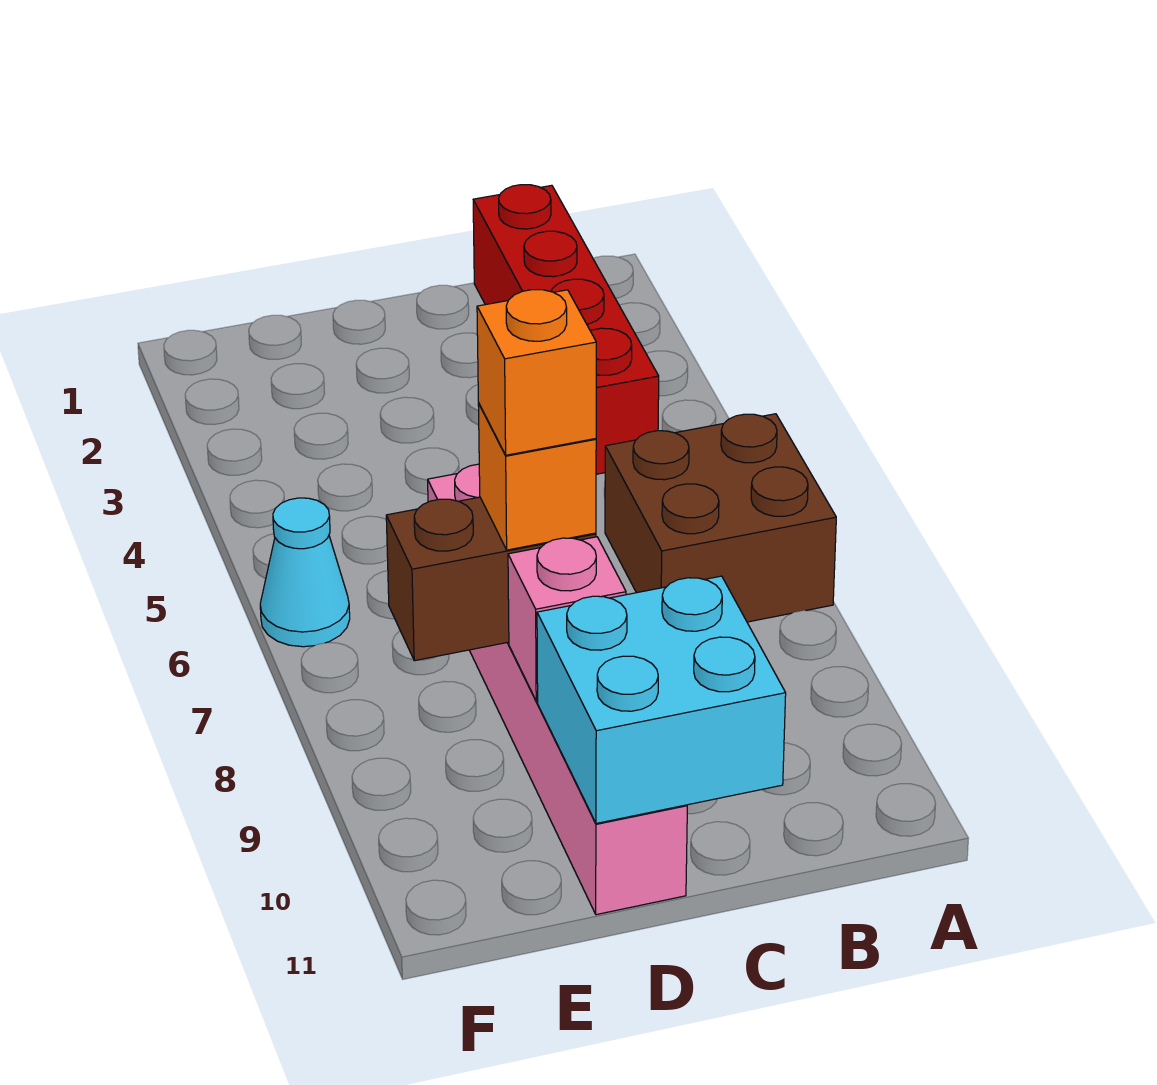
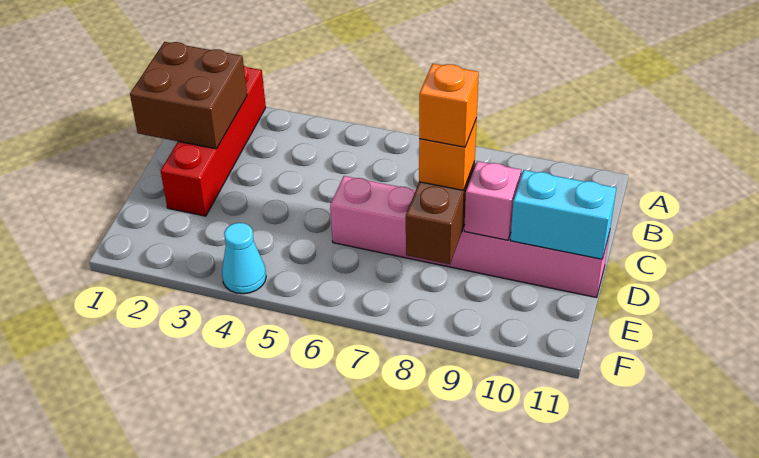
brown 2x2 brick [605,414,836,622] -> brown 2x2 brick moved to [130,42,247,149]
red 1x4 brick [473,185,659,474] -> red 1x4 brick turned to [161,66,266,216]
cyan 2x2 brick [537,576,786,823] -> cyan 1x2 brick [510,170,616,259]
cyan 1x1 cone [260,498,350,647] -> cyan 1x1 cone moved to [222,223,266,294]

